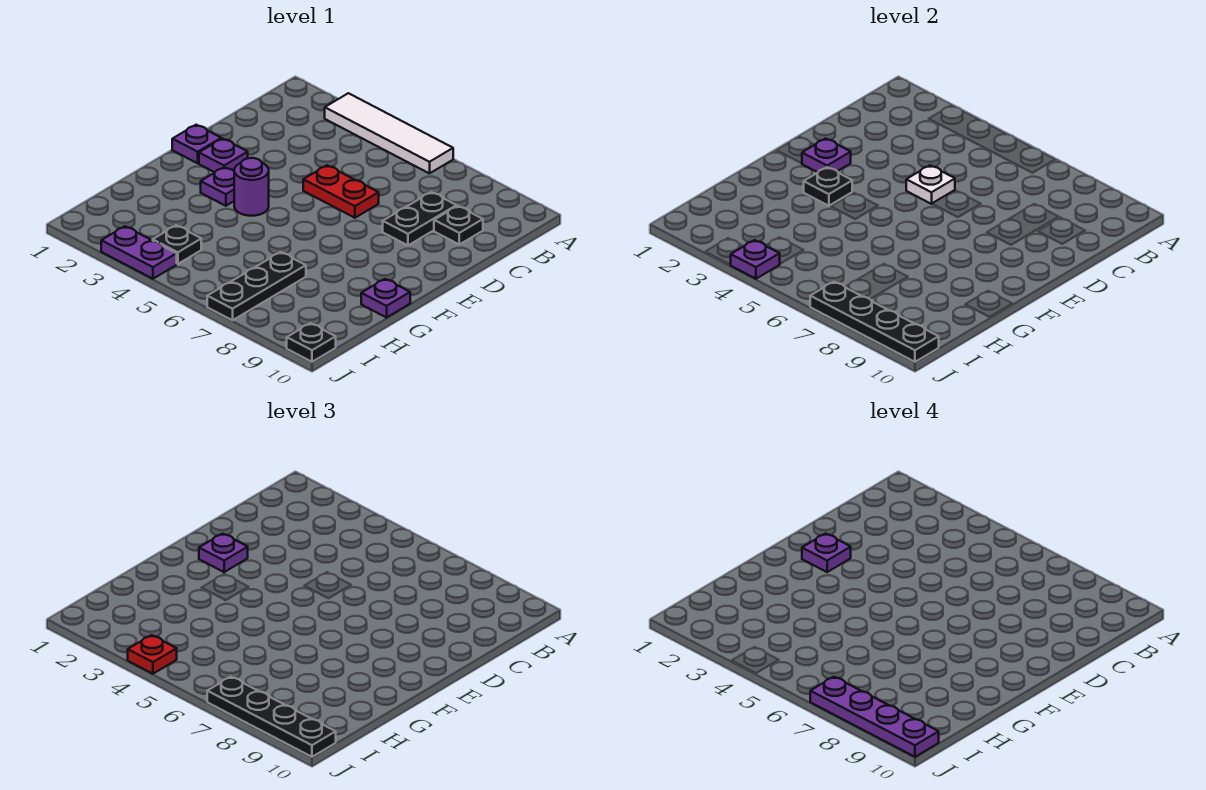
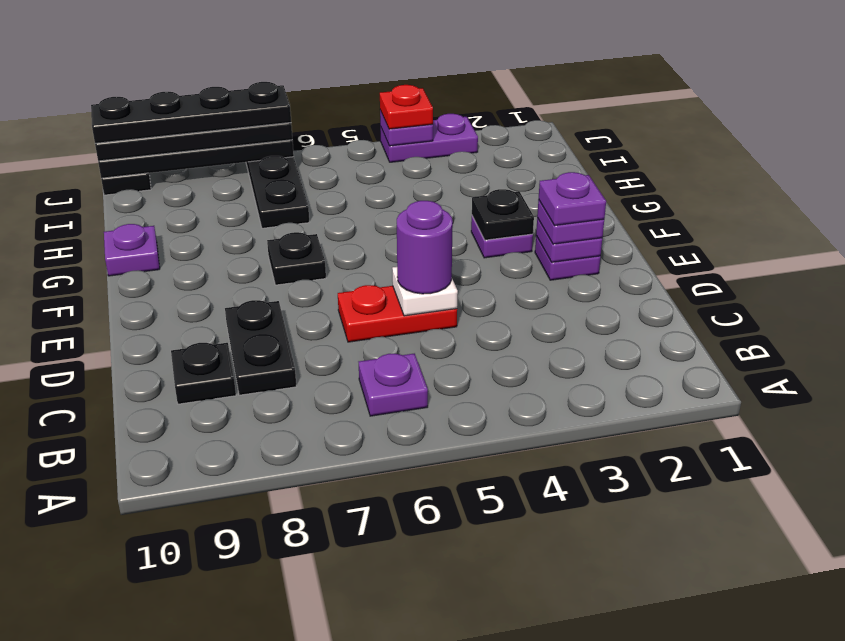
white 1x4 tile [325,93,453,173] -> none
purple 1x1 plate [172,125,221,163] -> purple 1x1 plate moved to [359,354,428,416]
purple 1x1 round brick [234,158,269,216] -> purple 1x1 round brick moved to [397,201,453,294]
black 1x1 plate [153,225,201,264] -> black 1x1 plate moved to [267,232,326,285]
purple 1x4 plate [810,677,939,757] -> black 1x4 plate [91,82,291,143]

